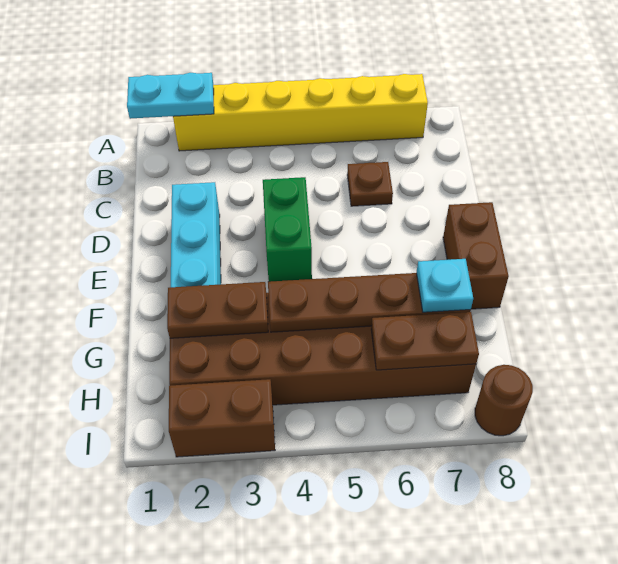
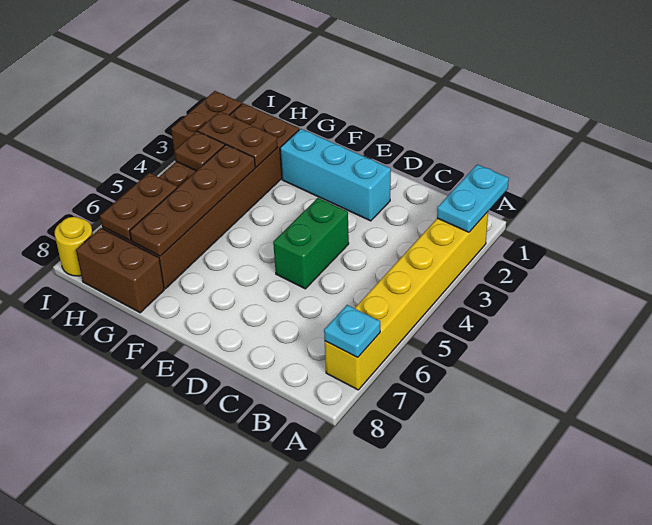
brown 1x1 plate [347,162,393,206] -> brown 1x1 plate moved to [175,131,225,171]
green 1x2 brick [263,177,312,282] -> green 1x2 brick turned to [273,198,349,289]
brown 1x2 brick [443,202,509,309] -> brown 1x2 brick moved to [76,228,164,313]
brown 1x2 plate [167,282,268,338] -> brown 1x2 plate turned to [198,111,278,167]
cyan 1x1 plate [417,259,473,312] -> cyan 1x1 plate moved to [324,305,380,357]
brown 1x1 round brick [475,365,533,436] -> yellow 1x1 round brick [55,217,93,276]

